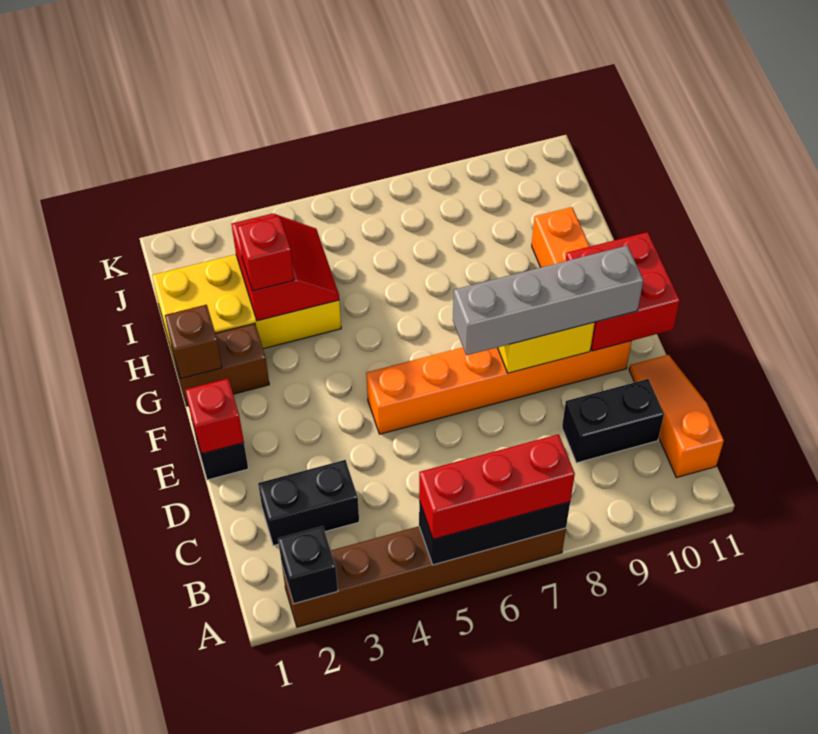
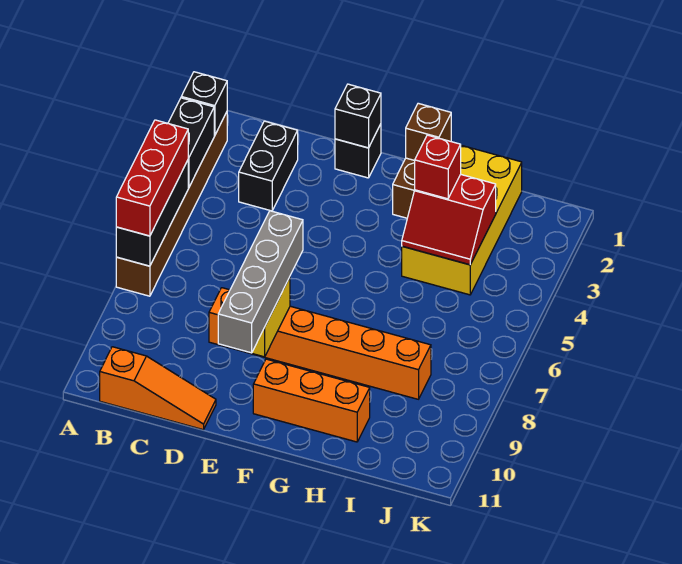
black 1x2 brick [562,379,664,463] -> black 1x2 brick moved to [168,98,214,188]
red 1x1 brick [185,379,244,454] -> black 1x1 brick [335,84,381,148]
orange 1x6 brick [366,341,632,434] -> orange 1x6 brick turned to [209,288,431,399]
red 2x2 brick [566,232,680,351] -> none

